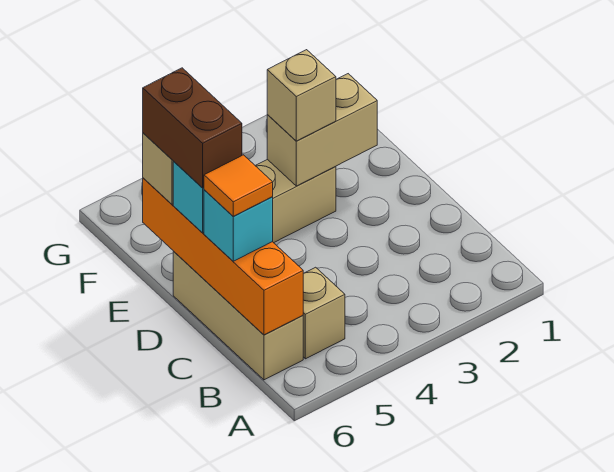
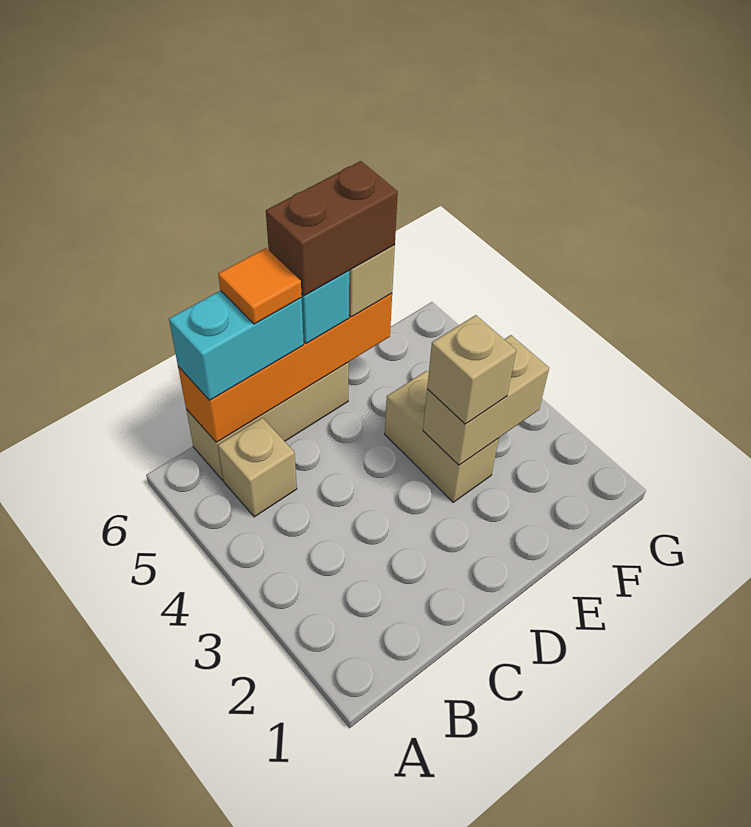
cyan 1x1 brick [204,190,273,261] -> cyan 1x2 brick [169,291,304,400]
tan 1x2 brick [267,74,377,186] -> tan 1x2 brick turned to [423,335,549,465]

